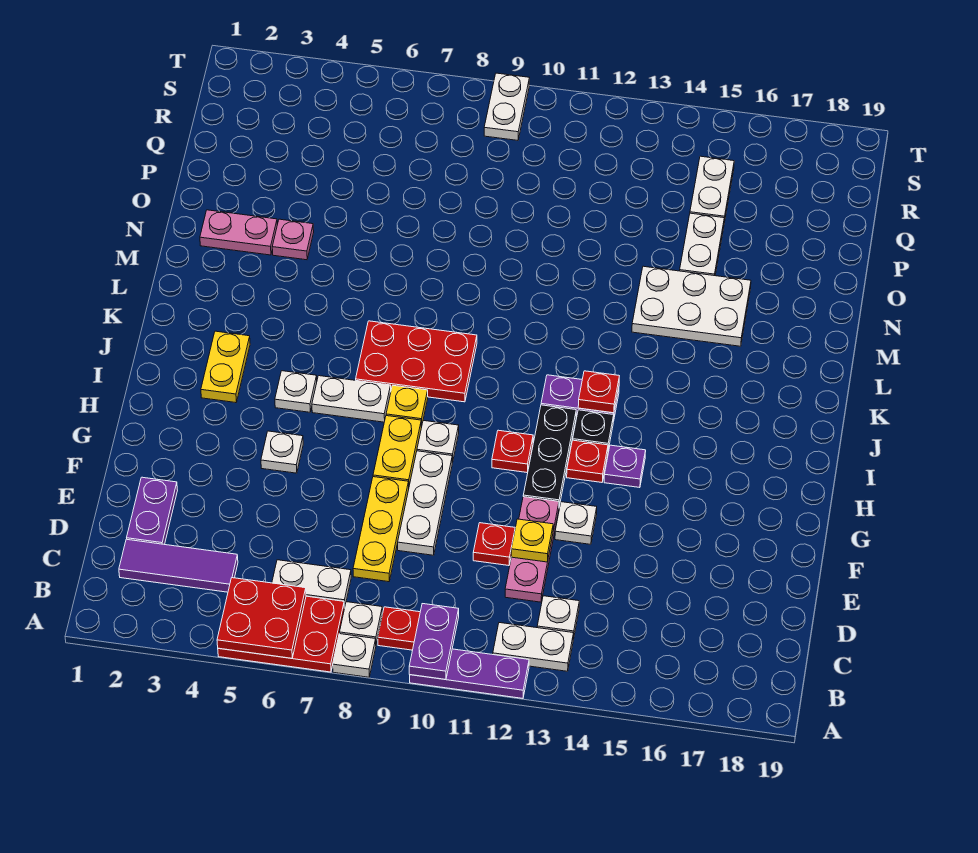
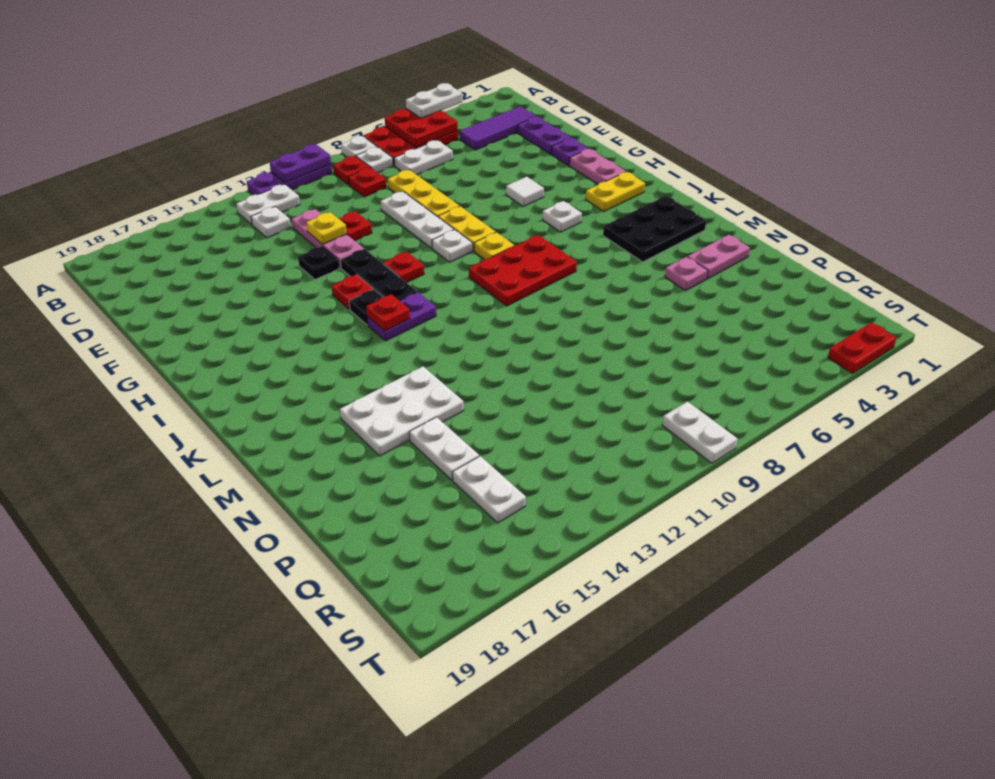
purple 1x2 plate [409,604,459,679] -> purple 1x2 plate turned to [270,144,331,183]
none -> red 1x1 plate [349,167,386,197]
white 1x1 plate [555,502,597,544] -> black 1x1 plate [298,246,339,280]
none -> pink 1x2 plate [570,149,626,184]
white 1x1 plate [261,431,303,473] -> white 1x1 tile [506,177,544,206]
purple 1x1 plate [604,445,646,488] -> purple 1x1 plate moved to [552,138,589,166]
yellow 1x2 plate [201,331,250,403] -> yellow 1x2 plate turned to [586,172,645,211]
white 1x2 plate [312,376,391,422] -> white 1x2 plate moved to [406,83,462,118]
none -> black 2x3 plate [603,196,706,262]
none -> red 1x2 plate [828,322,896,373]

